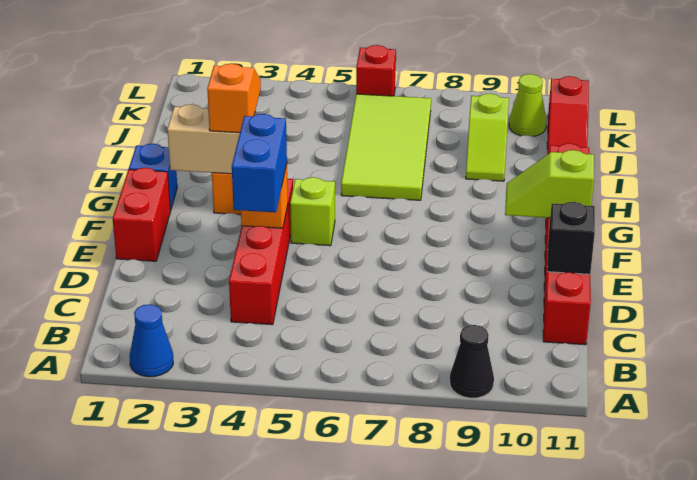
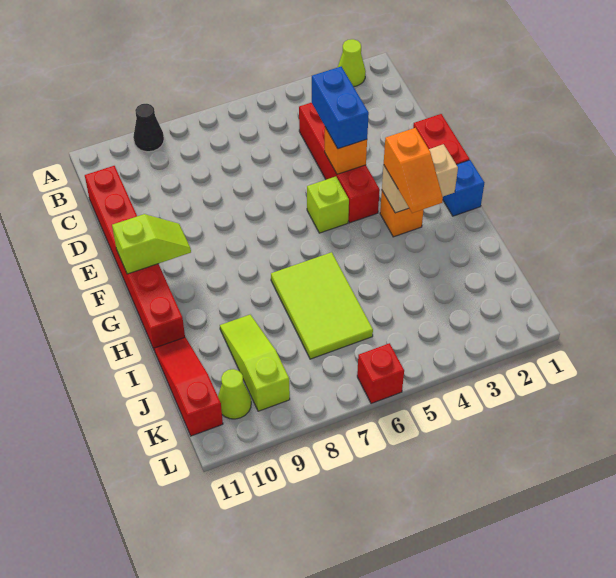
blue 1x1 cone [130,304,173,377] -> lime 1x1 cone [338,39,366,87]
black 1x1 brick [547,202,595,274] -> none
lime 2x4 tile [341,94,431,200] -> lime 2x3 tile [271,252,373,359]
lime 1x2 slope [466,94,509,181] -> lime 1x3 slope [220,315,290,411]

